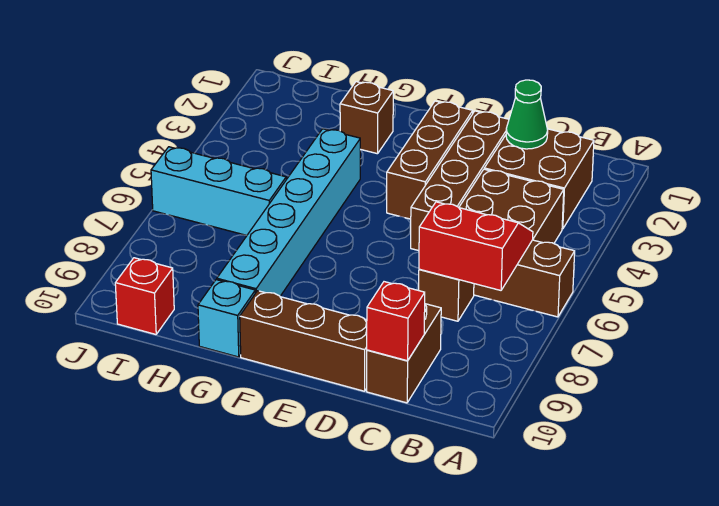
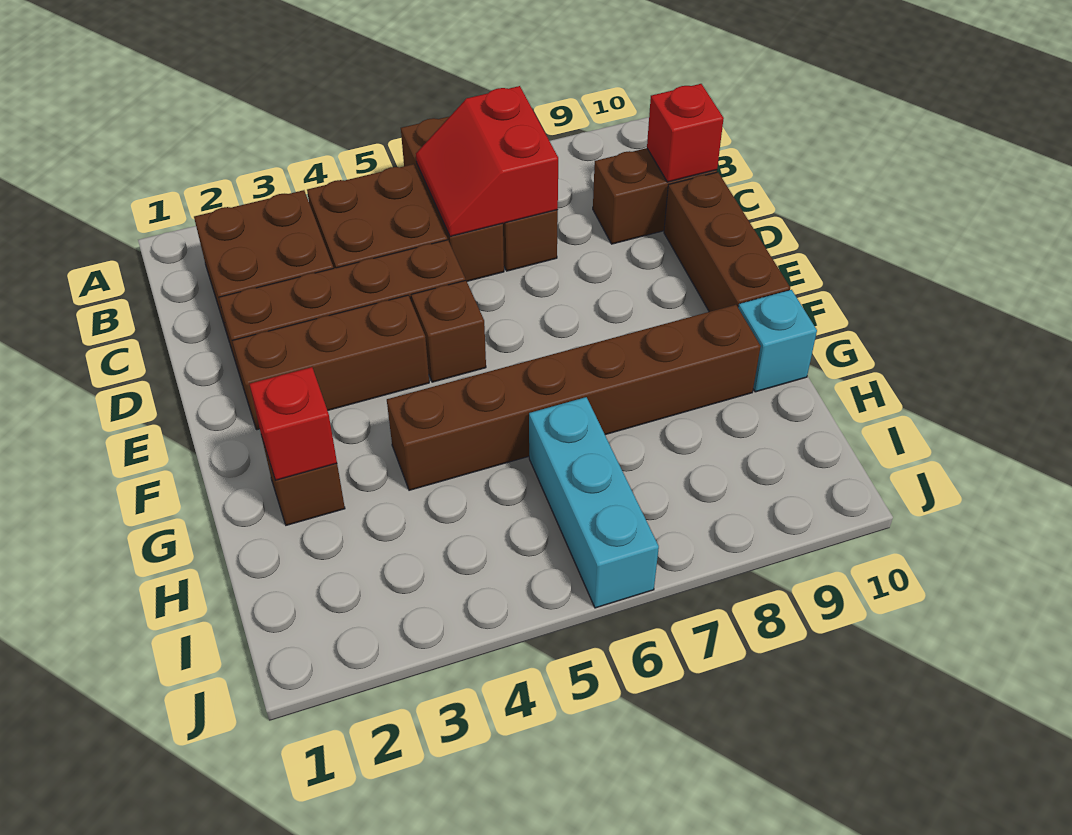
green 1x1 cone [506,80,548,149] -> none
none -> brown 1x1 brick [411,280,486,382]
cyan 1x6 brick [217,129,360,296] -> brown 1x6 brick [387,305,761,490]
red 1x1 brick [115,258,174,334] -> red 1x1 brick moved to [250,367,337,480]

